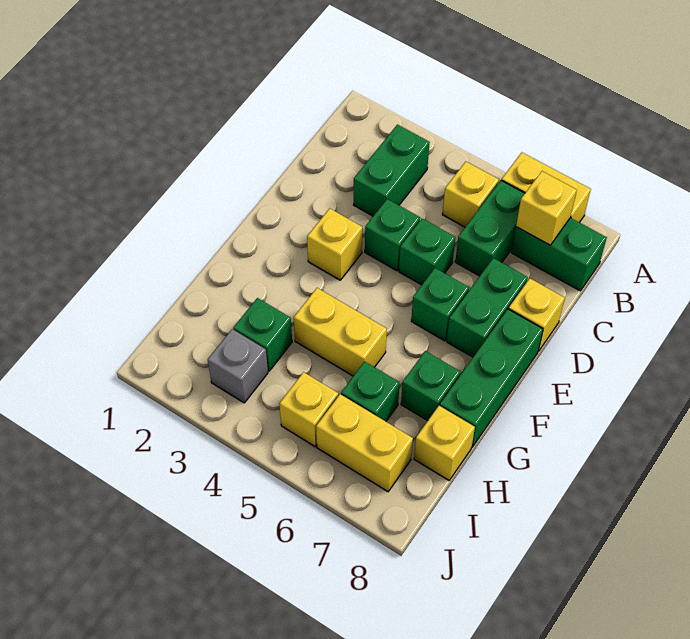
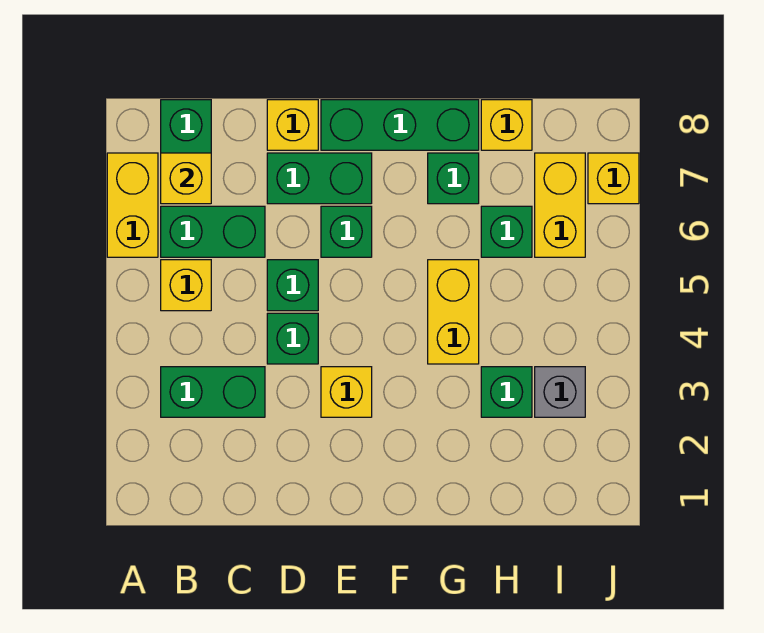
yellow 1x1 brick [279,372,338,446] -> yellow 1x1 brick moved to [588,153,639,204]

